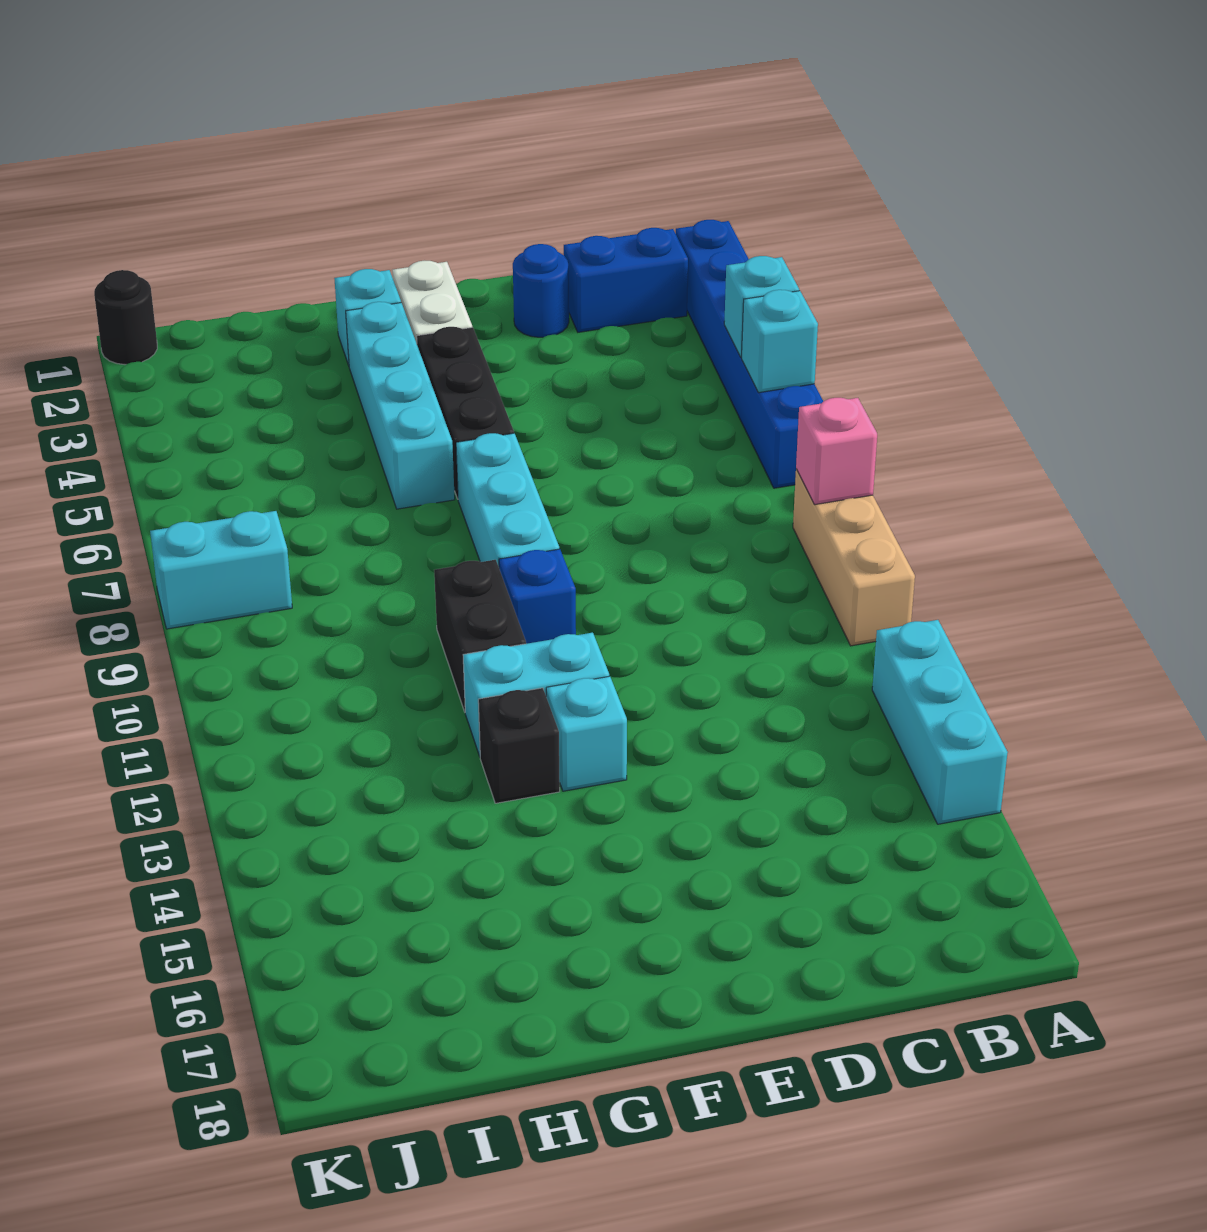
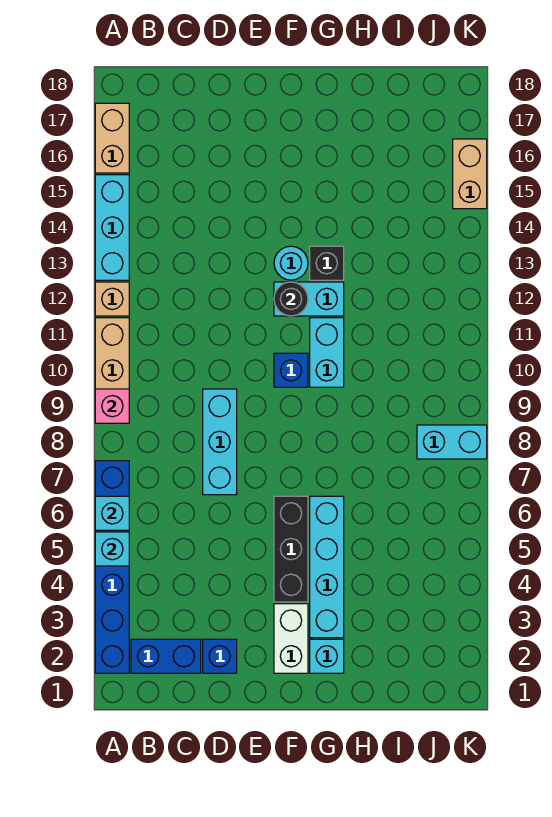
none -> tan 1x1 brick [95,282,129,316]
none -> tan 1x2 brick [95,103,129,173]
blue 1x1 round brick [513,244,569,337] -> blue 1x1 brick [203,639,237,673]
cyan 1x3 brick [456,433,559,567] -> cyan 1x3 brick moved to [203,389,237,495]
cyan 1x1 brick [546,676,627,791] -> cyan 1x1 round brick [274,246,308,280]
black 1x2 brick [434,560,526,712] -> cyan 1x2 brick [310,318,344,387]
black 1x1 round brick [94,270,157,365] -> black 1x1 round brick moved to [274,282,308,316]
none -> tan 1x2 brick [453,139,487,209]

